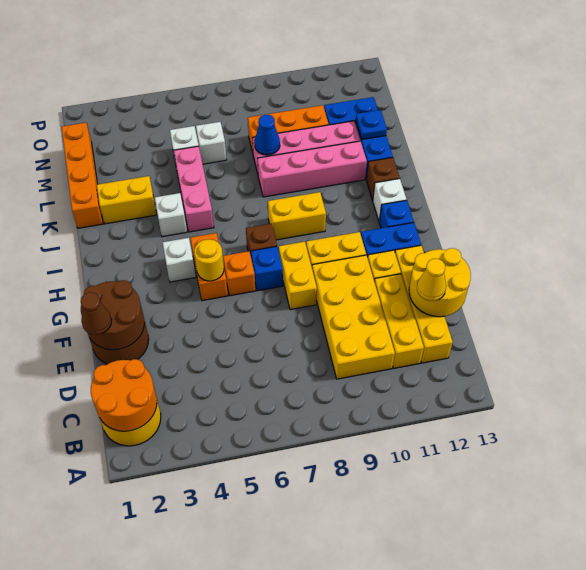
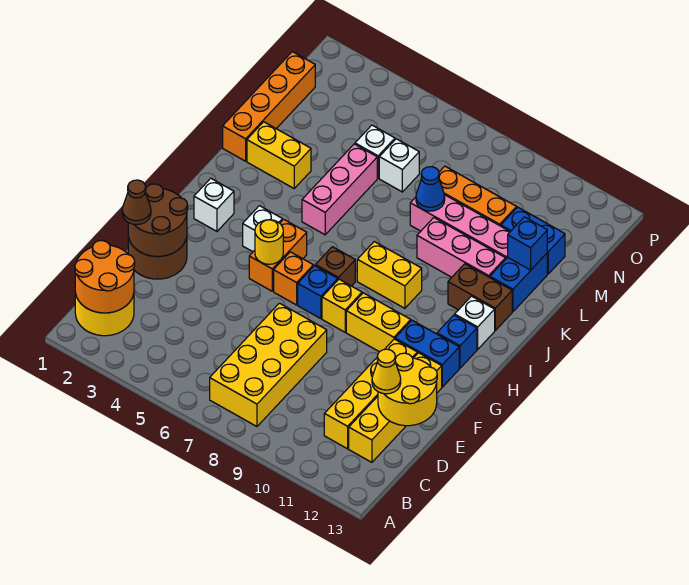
yellow 2x4 brick [312,255,395,379] -> yellow 2x4 brick moved to [210,303,327,426]
yellow 1x2 brick [279,242,317,310] -> yellow 1x1 brick [322,279,362,332]
white 1x1 brick [155,193,187,237] -> white 1x1 brick moved to [194,178,234,231]
brown 1x1 brick [366,157,400,200] -> brown 1x2 brick [448,264,512,330]
pink 1x4 brick [258,141,367,197] -> pink 1x3 brick [417,218,506,277]
blue 1x1 plate [356,110,387,139] -> blue 1x1 brick [508,217,547,270]

